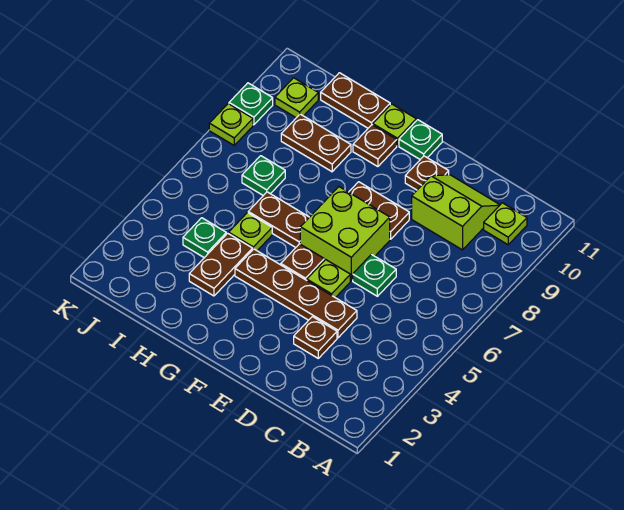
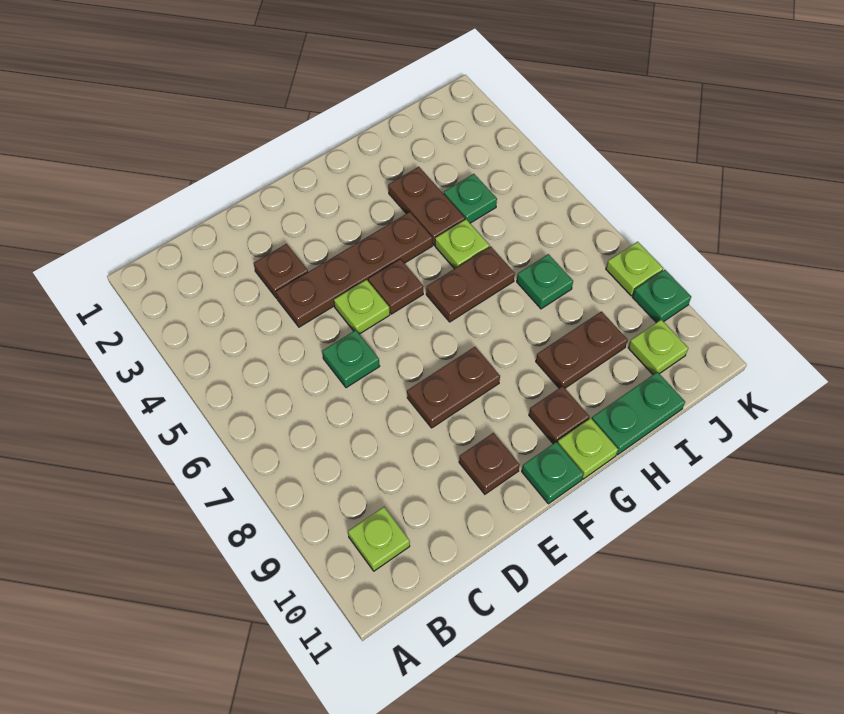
lime 2x2 slope [412,175,500,250] -> none
lime 2x2 brick [300,187,390,281] -> none
brown 1x2 plate [321,73,390,128] -> green 1x2 plate [592,372,685,455]

